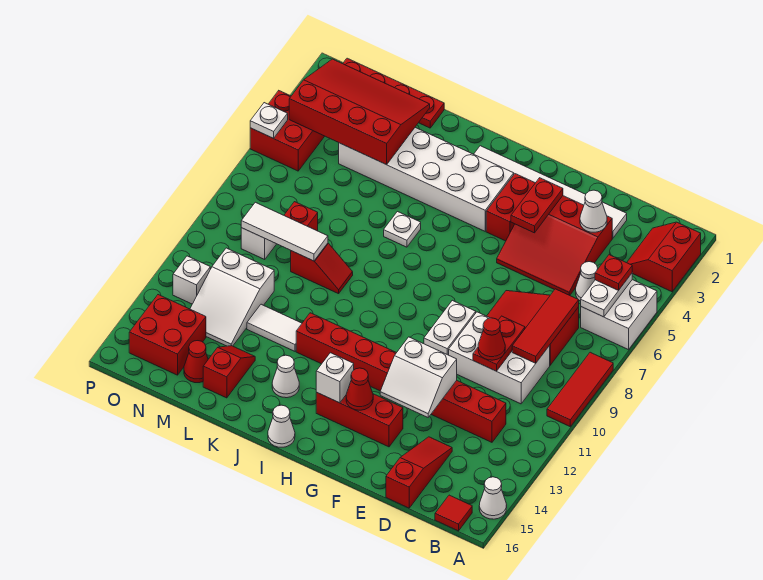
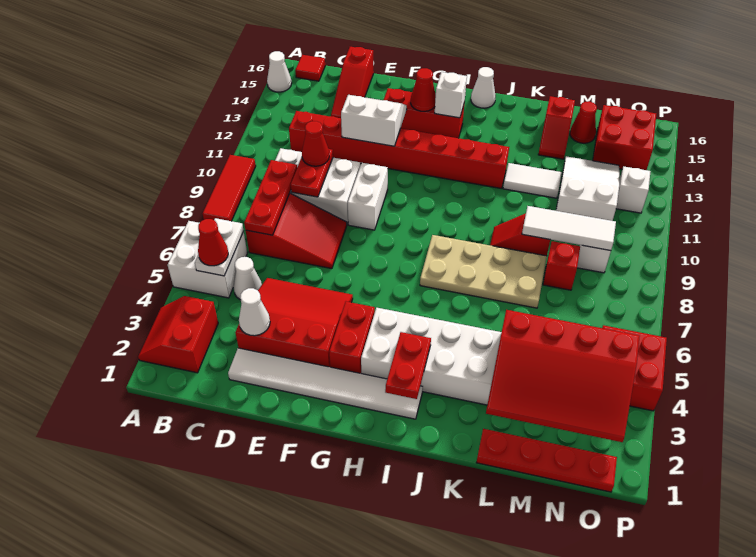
red 2x2 slope [627,222,701,292] -> red 2x2 slope turned to [138,296,218,373]
red 1x1 plate [595,255,632,291] -> red 1x1 cone [198,219,228,266]
red 1x3 tile [512,289,579,363] -> red 1x3 plate [244,160,297,235]
red 1x2 plate [511,178,563,233] -> red 1x2 plate moved to [385,332,431,399]
none -> tan 2x4 plate [420,235,547,308]
white 1x1 plate [384,212,421,247] -> none
white 1x1 cone [272,355,299,398] -> none
white 1x1 plate [250,103,288,138] -> none

